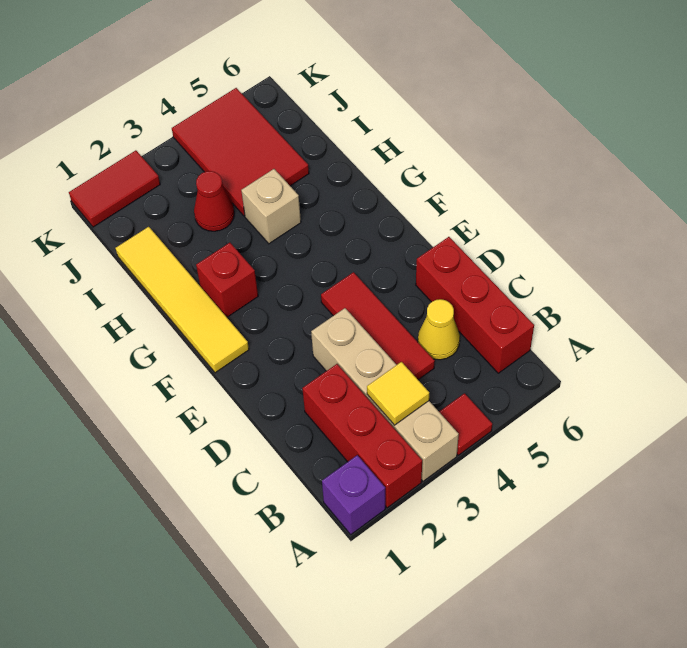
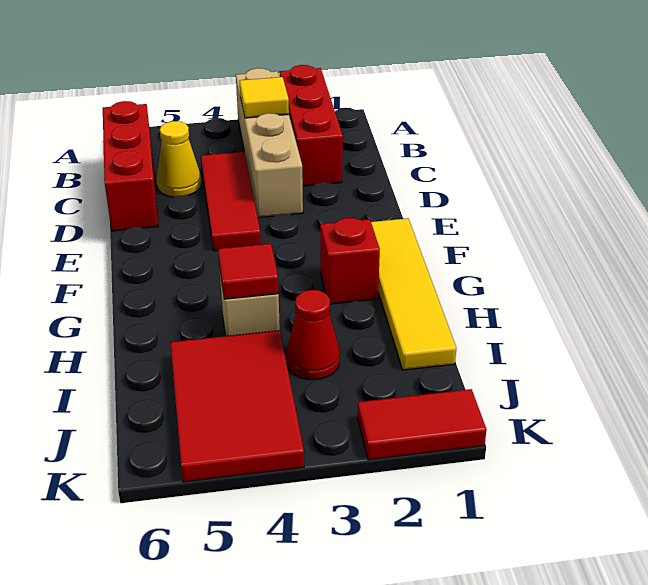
purple 1x1 brick [322,455,385,534] -> none
red 1x1 tile [439,393,492,455] -> red 1x1 tile moved to [218,244,279,299]

